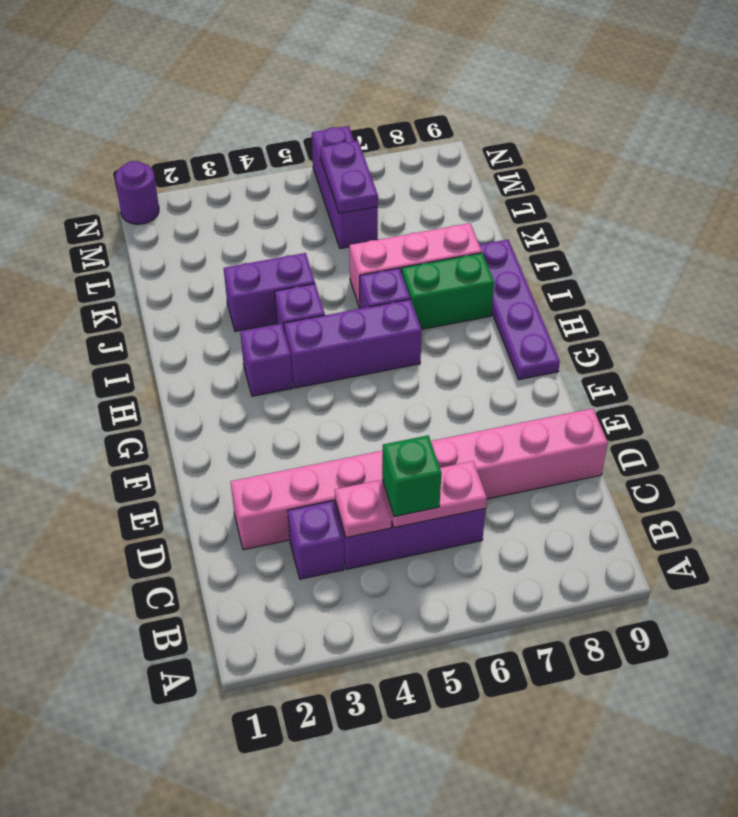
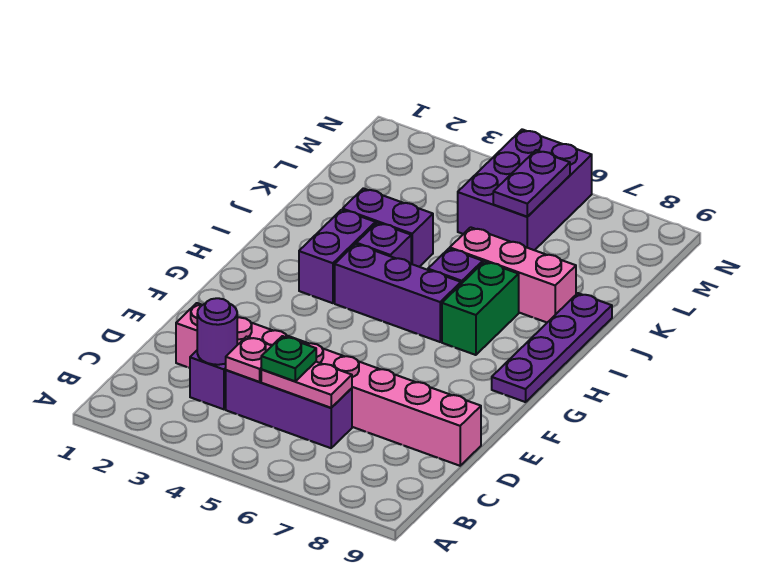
green 1x1 brick [382,435,441,517] -> green 1x1 plate [261,336,316,381]
purple 1x1 brick [240,323,293,396] -> purple 1x2 brick [299,210,375,303]
green 1x2 brick [401,253,494,329] -> green 1x2 brick turned to [442,261,519,355]
purple 1x3 brick [312,126,378,249] -> purple 2x3 brick [458,129,592,250]
purple 1x1 round brick [115,161,159,224] -> purple 1x1 round brick moved to [197,298,237,365]

